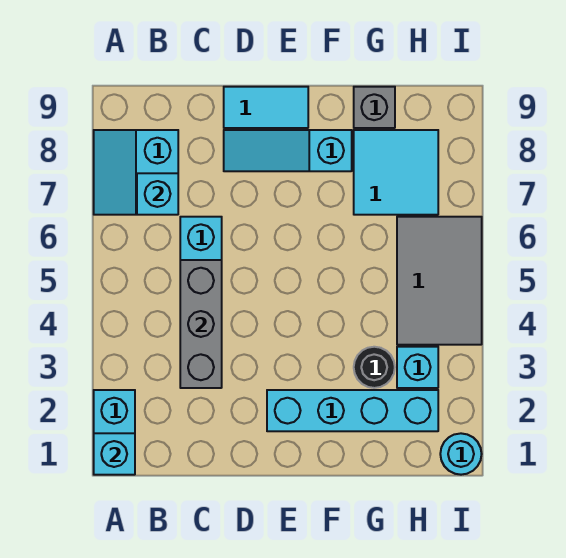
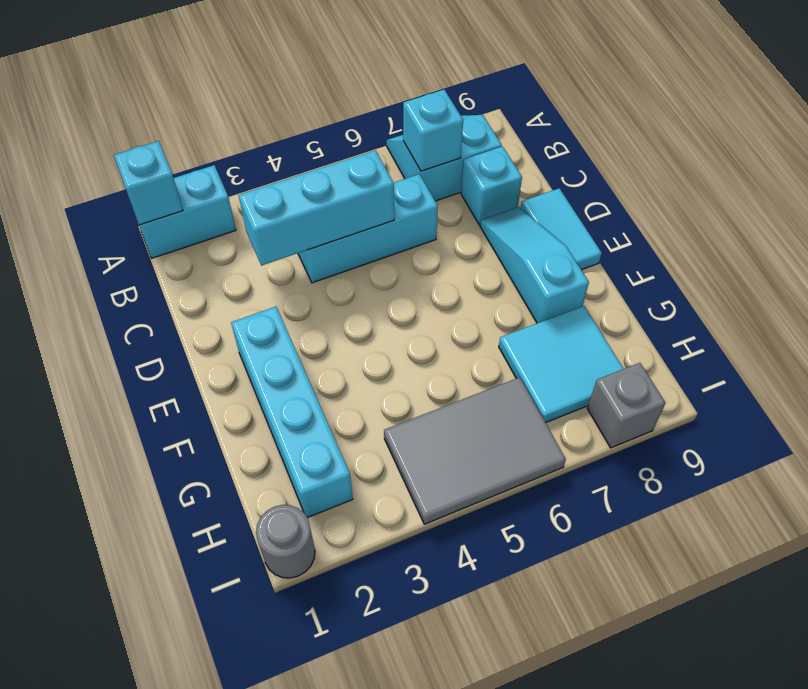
grey 1x3 brick [180,260,222,388] -> cyan 1x3 brick [238,150,394,266]
black 1x1 round brick [354,347,395,388] -> none
grey 1x1 brick [354,87,395,128] -> grey 1x1 brick moved to [587,363,666,448]
cyan 1x1 brick [397,347,438,388] -> cyan 1x1 brick moved to [461,146,522,224]
cyan 1x1 round brick [440,433,482,475] -> grey 1x1 round brick [256,505,315,578]

